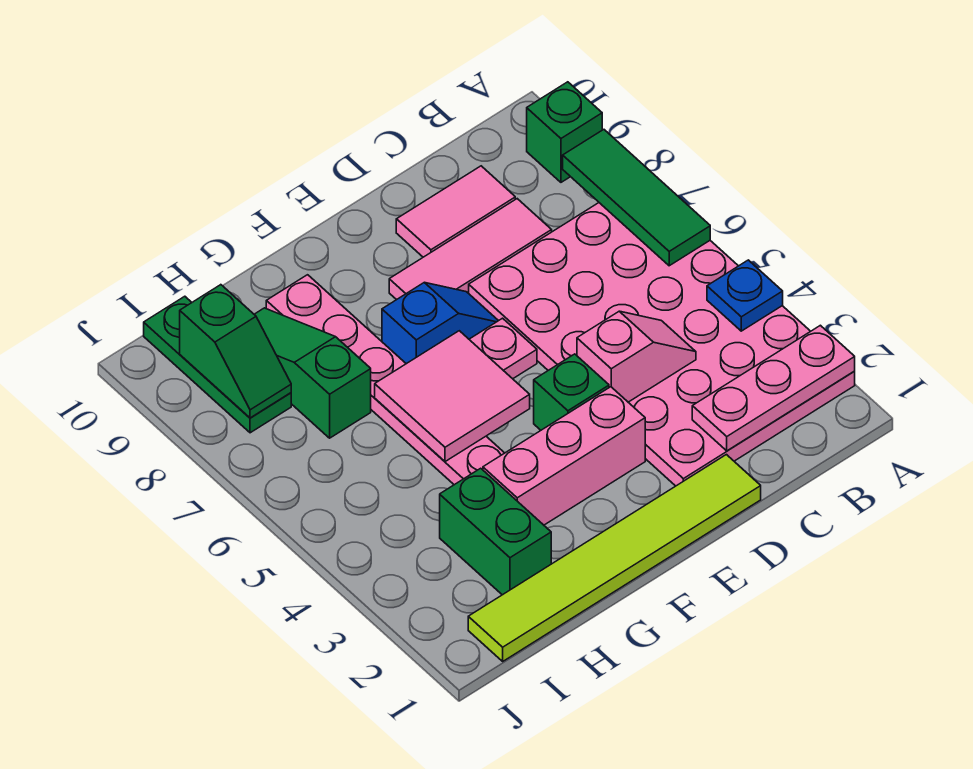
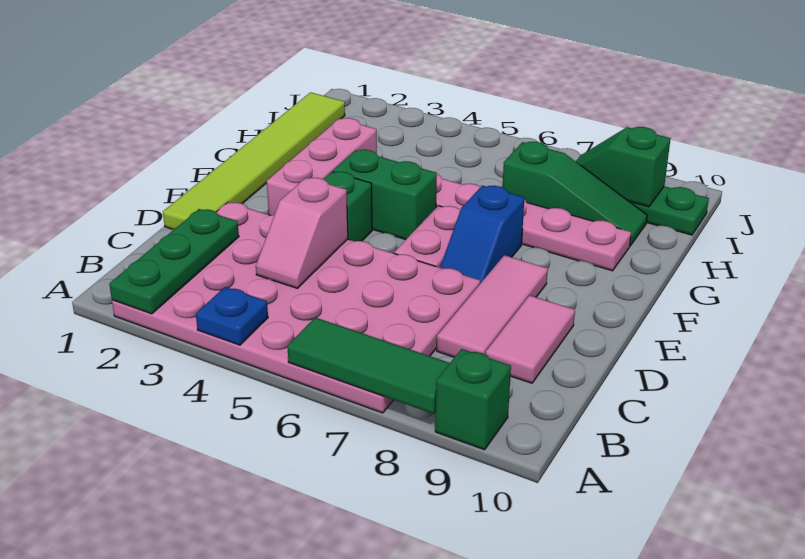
pink 1x3 plate [692,325,855,451] -> green 1x3 plate [109,209,239,314]
pink 2x2 tile [375,331,530,462] -> none
green 1x2 brick [440,468,551,595] -> green 1x2 brick moved to [333,150,437,240]

